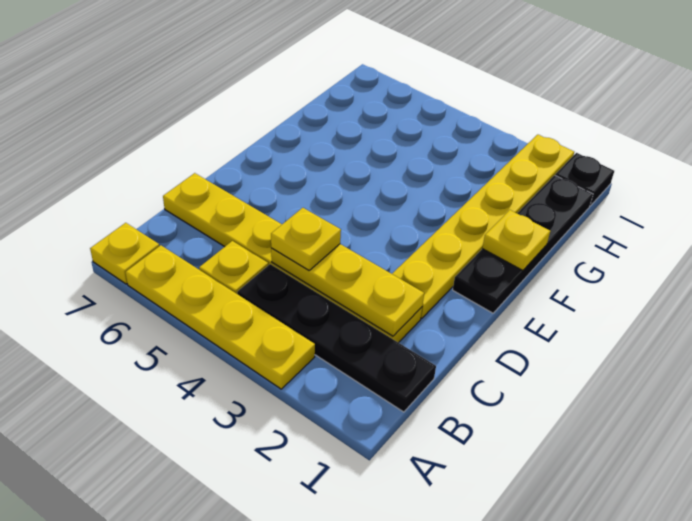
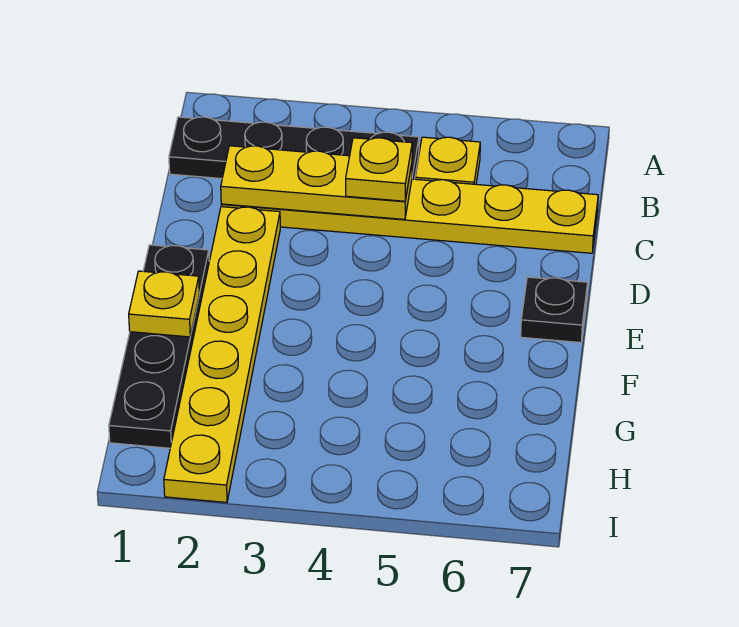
yellow 1x4 plate [126,245,315,389] -> none
yellow 1x1 plate [90,223,159,284] -> none
black 1x1 plate [555,153,614,206] -> black 1x1 plate moved to [521,277,588,343]

